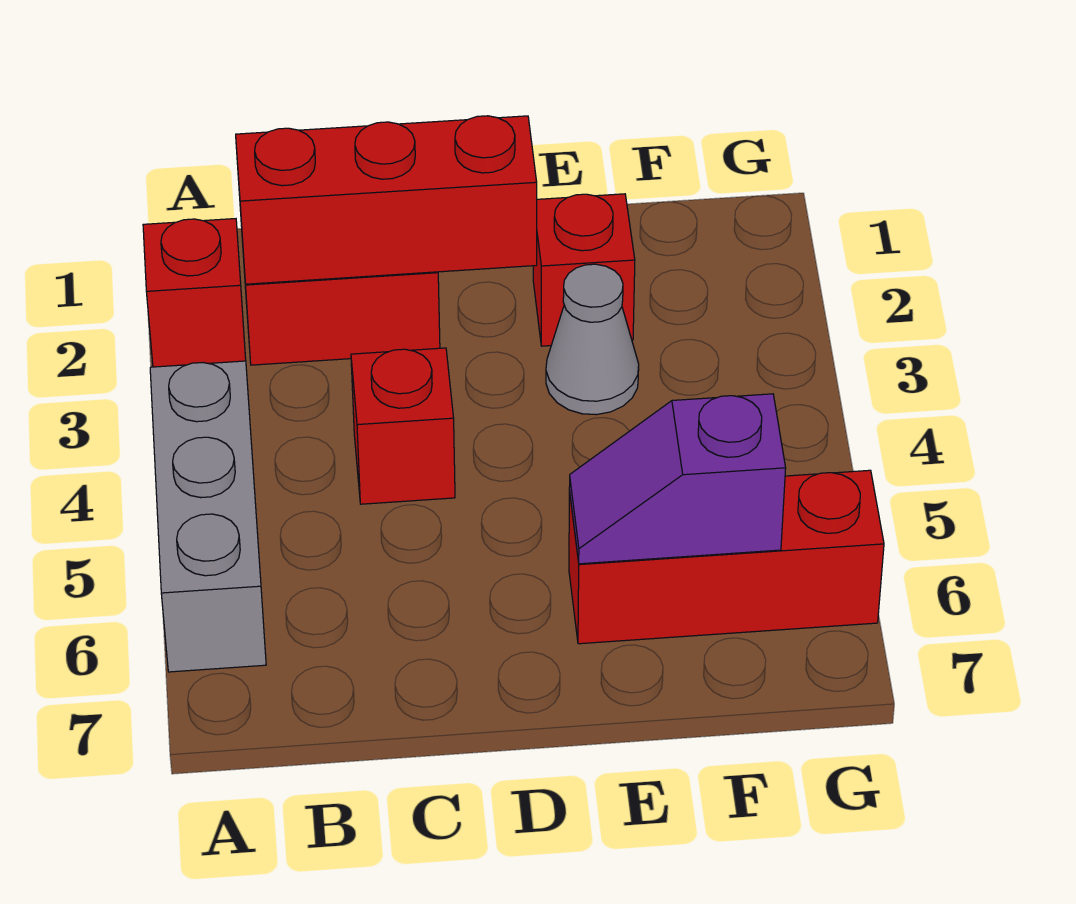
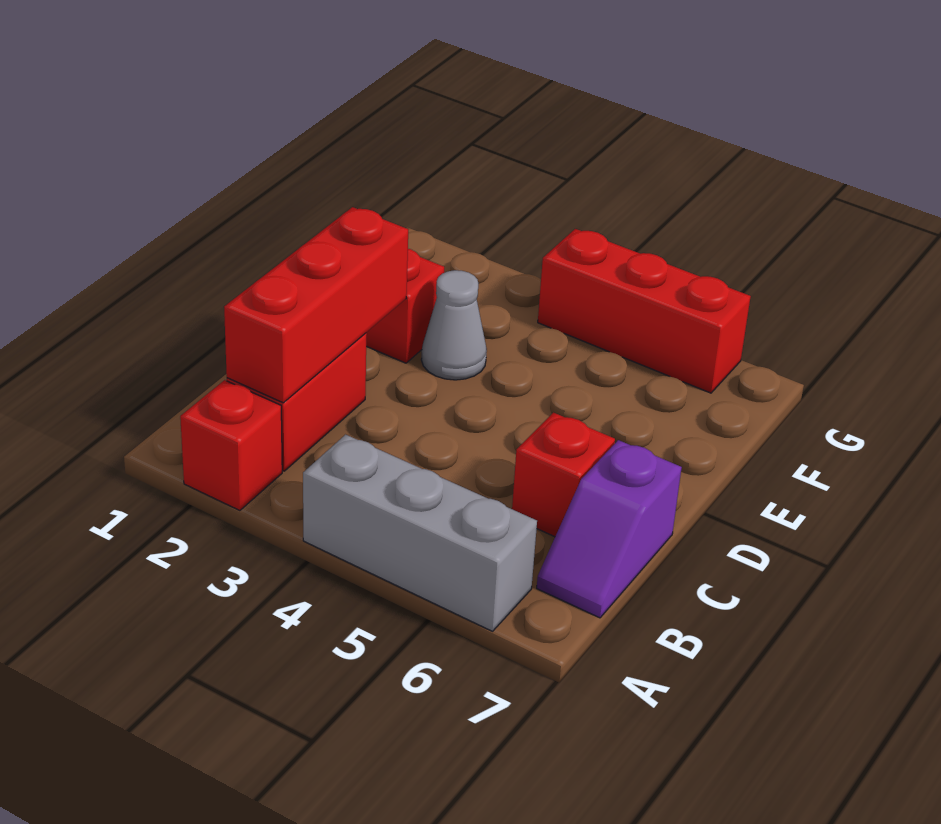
red 1x1 brick [351,348,455,504] -> red 1x1 brick moved to [512,413,615,537]
red 1x3 brick [569,470,884,644] -> red 1x3 brick turned to [538,229,751,393]
purple 1x2 slope [569,394,786,564] -> purple 1x2 slope moved to [537,440,682,618]

